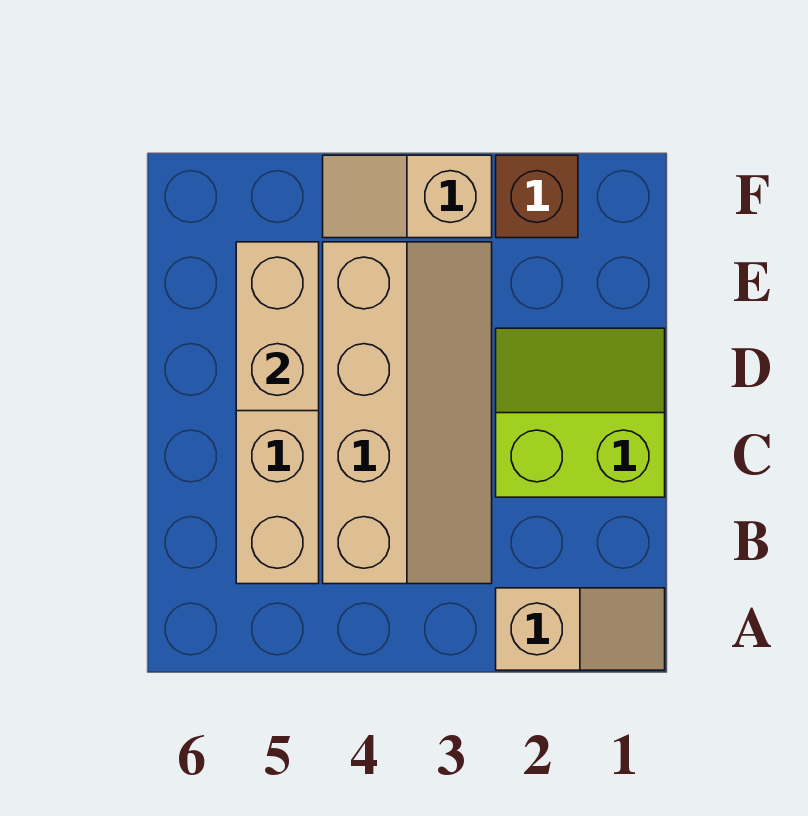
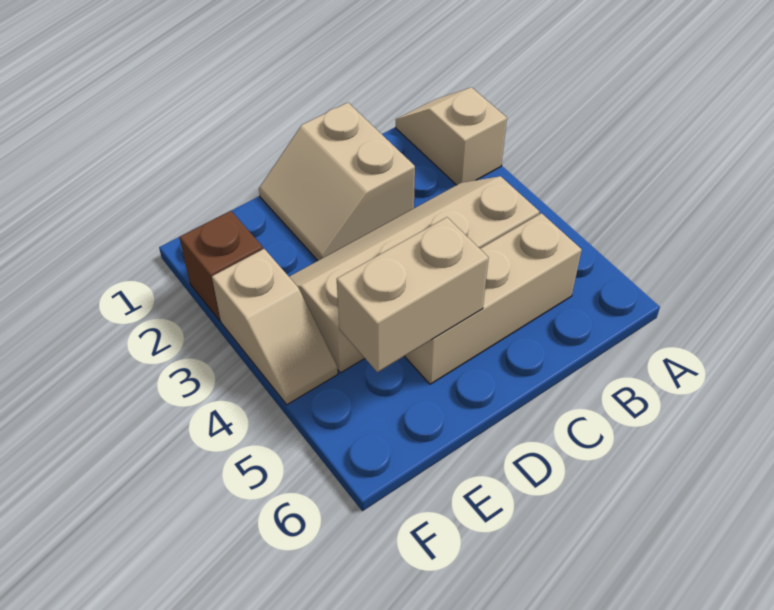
lime 2x2 slope [496,328,665,497] -> tan 2x2 slope [259,103,415,260]

